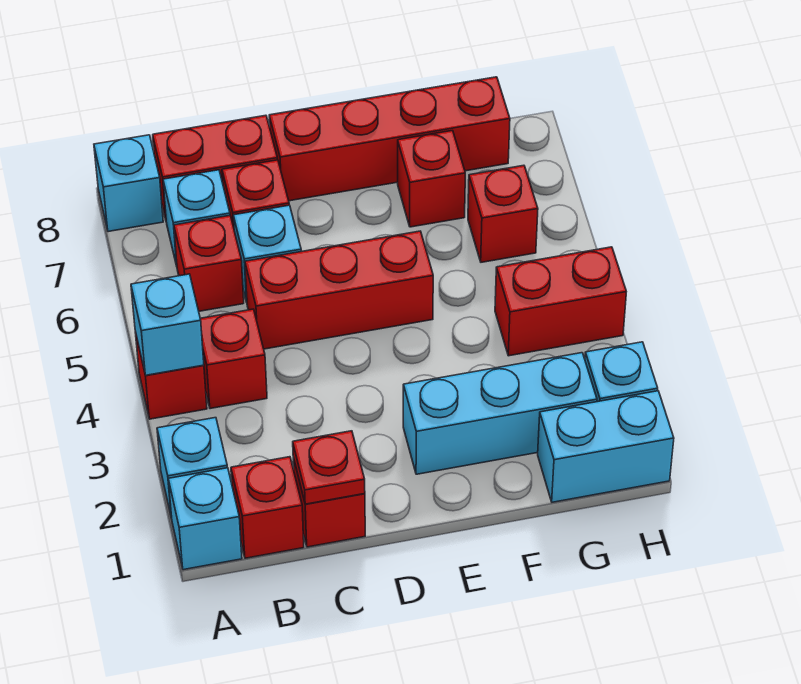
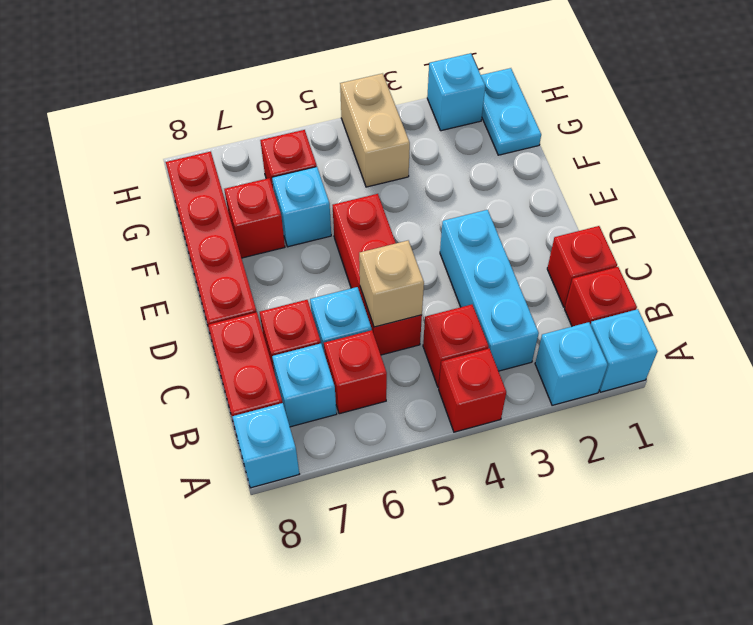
cyan 1x1 brick [131,274,204,375] -> cyan 1x1 brick moved to [272,167,331,247]
red 1x1 plate [293,431,365,504] -> none
none -> tan 1x1 brick [359,241,424,327]
cyan 1x3 brick [403,353,597,474] -> cyan 1x3 brick moved to [440,210,539,371]
cyan 1x2 brick [538,391,674,502] -> cyan 1x2 plate [481,68,541,155]
red 1x2 brick [495,247,626,356] -> tan 1x2 brick [340,73,410,187]

